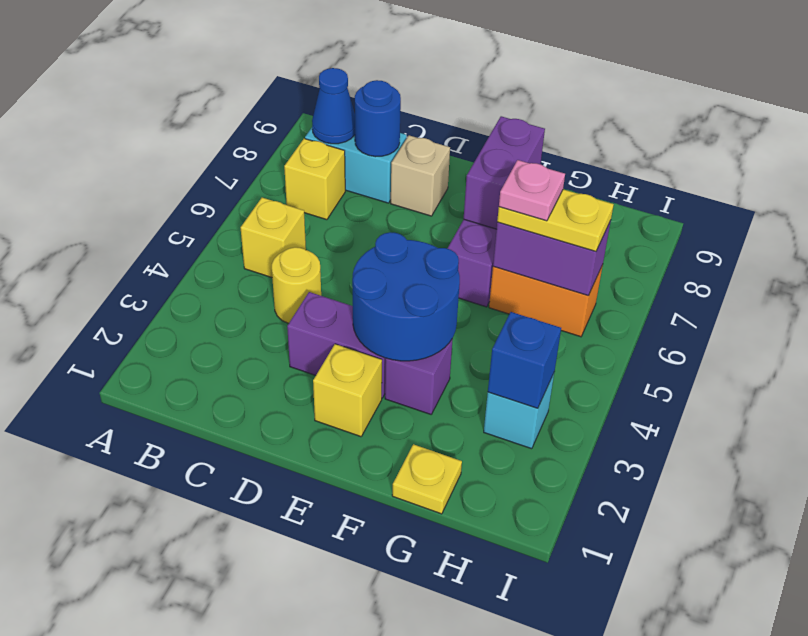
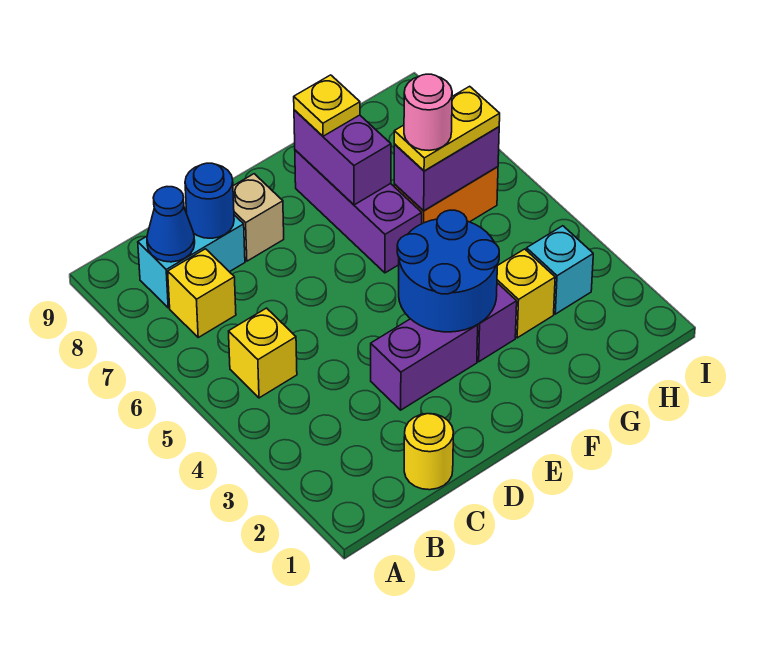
yellow 1x1 round brick [272,247,321,323] -> yellow 1x1 round brick moved to [404,414,453,490]
yellow 1x1 brick [313,344,382,437] -> yellow 1x1 brick moved to [497,249,555,338]
yellow 1x1 plate [392,444,462,514] -> yellow 1x1 plate moved to [294,75,360,136]
pink 1x1 plate [499,160,565,221] -> pink 1x1 round brick [404,74,452,150]
blue 1x1 brick [488,312,561,408] -> none

